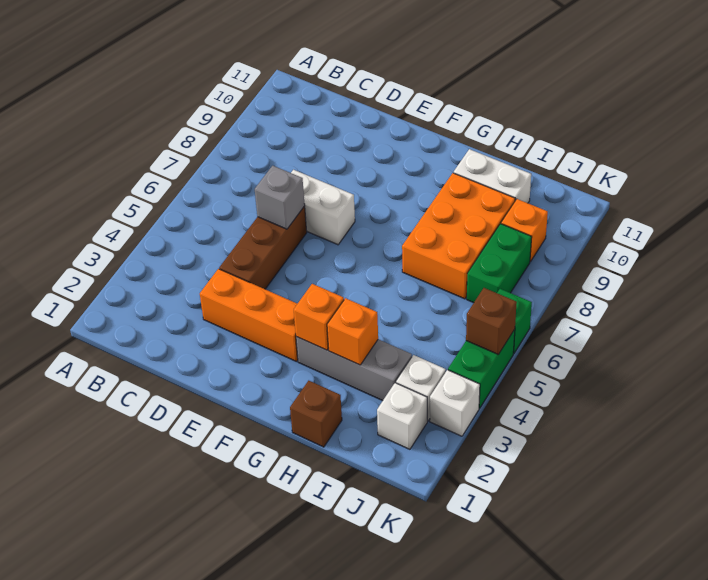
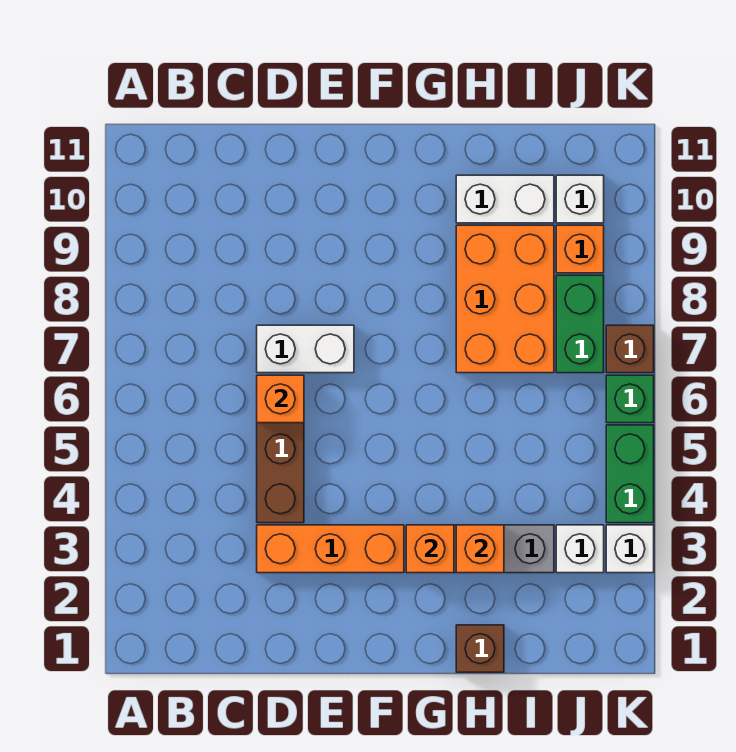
grey 1x1 brick [255,166,305,229] -> orange 1x1 brick [257,375,304,423]
white 1x1 brick [377,383,427,449] -> white 1x1 brick moved to [556,175,604,223]
brown 1x1 brick [466,288,517,354] -> brown 1x1 brick moved to [606,325,654,373]

